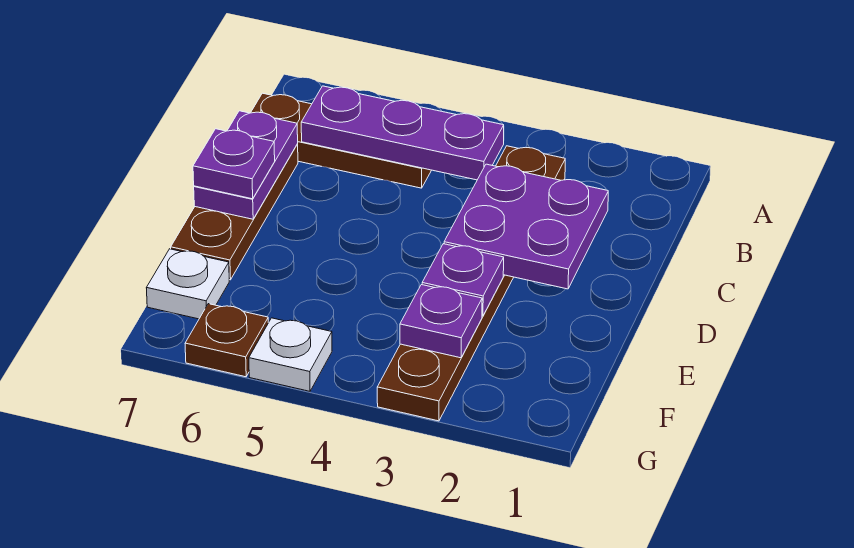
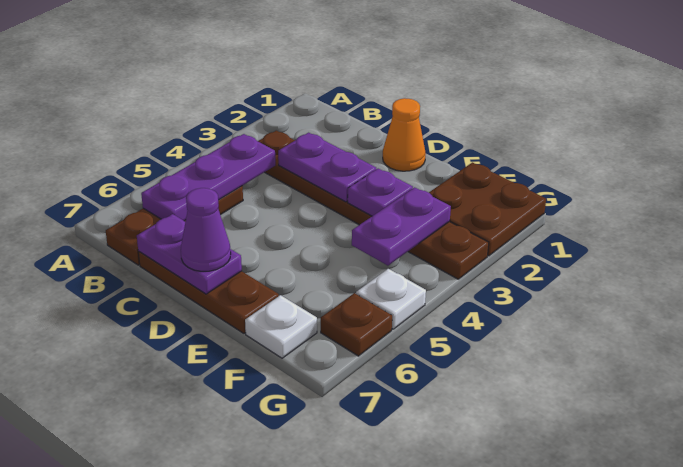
purple 2x2 plate [444,164,608,289] -> purple 1x2 plate [278,133,376,202]
none -> orange 1x1 cone [383,98,426,171]
purple 1x1 plate [193,129,275,199] -> purple 1x1 cone [181,188,231,271]
none -> brown 2x2 plate [429,162,546,256]
purple 1x1 plate [400,285,482,358] -> purple 1x2 plate [352,187,451,266]

